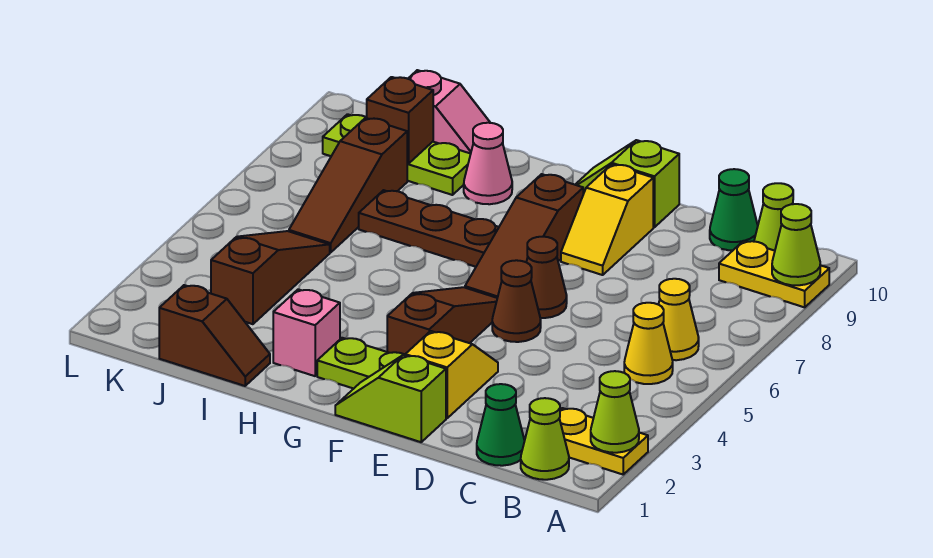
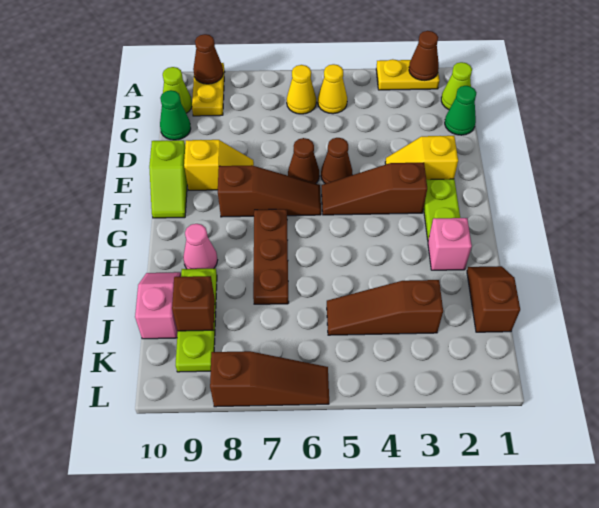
yellow 1x2 plate [559,408,648,474] -> yellow 1x2 plate turned to [376,59,440,90]
lime 1x1 cone [591,371,639,453] -> brown 1x1 cone [409,31,439,81]
lime 1x1 cone [772,204,820,285] -> brown 1x1 cone [193,34,223,84]
lime 1x2 slope [335,355,446,442] -> none
brown 1x3 slope [289,118,407,252] -> brown 1x3 slope moved to [210,351,329,407]

